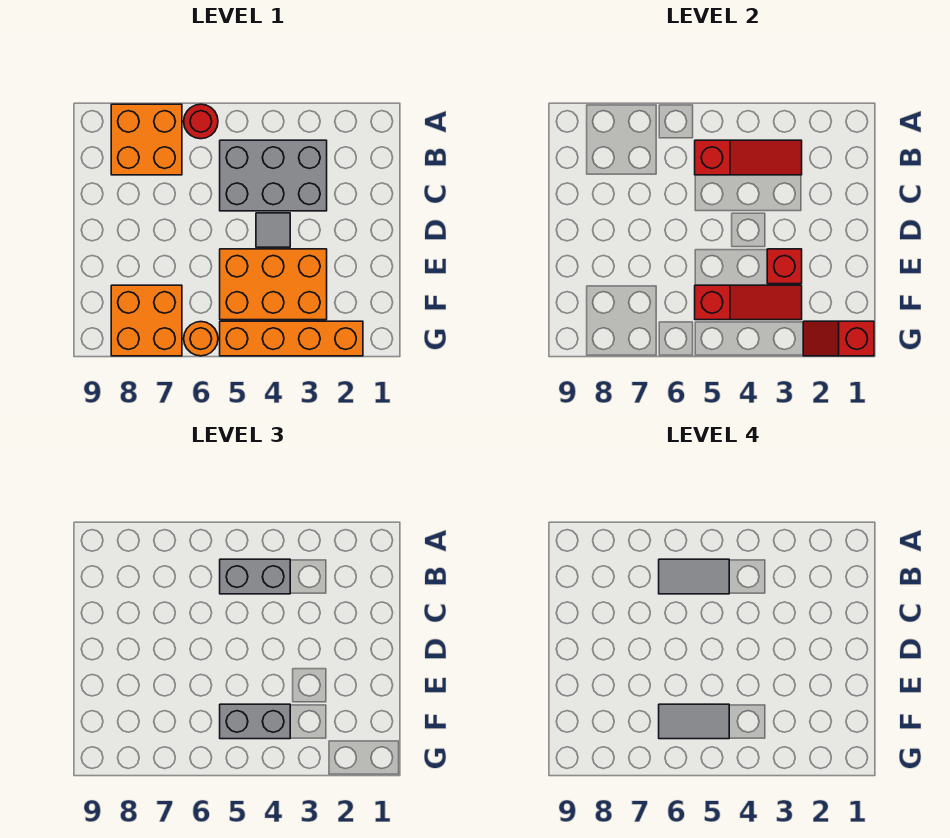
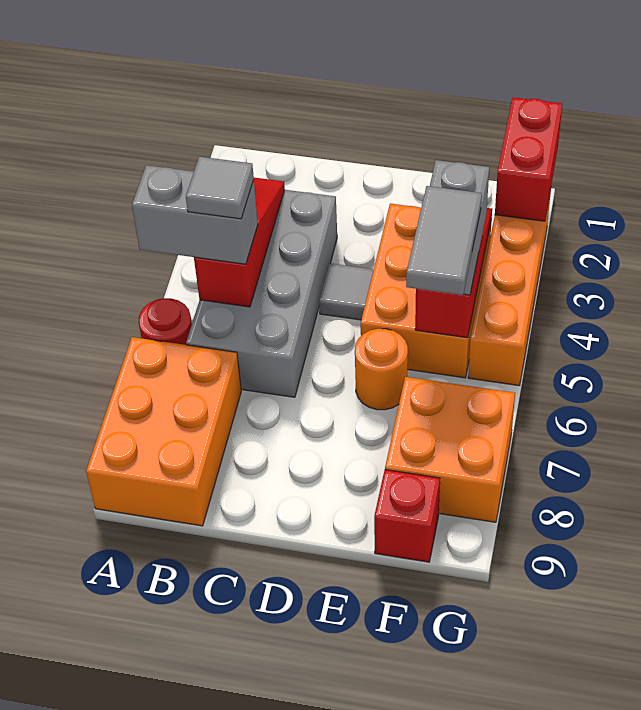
orange 2x2 brick [111,104,182,175] -> orange 2x3 brick [86,337,241,526]
grey 2x3 brick [220,140,327,211] -> grey 2x4 brick [186,190,337,397]
grey 1x2 brick [220,559,290,594] -> grey 1x2 brick turned to [132,165,258,264]
grey 1x2 tile [659,559,729,594] -> grey 1x1 tile [186,157,254,219]
red 1x1 brick [767,249,802,284] -> red 1x1 brick moved to [374,470,440,562]
red 1x2 slope [803,321,874,356] -> red 1x2 brick [495,97,562,221]
orange 1x1 round brick [184,322,218,356] -> orange 1x1 round brick moved to [355,329,408,410]

